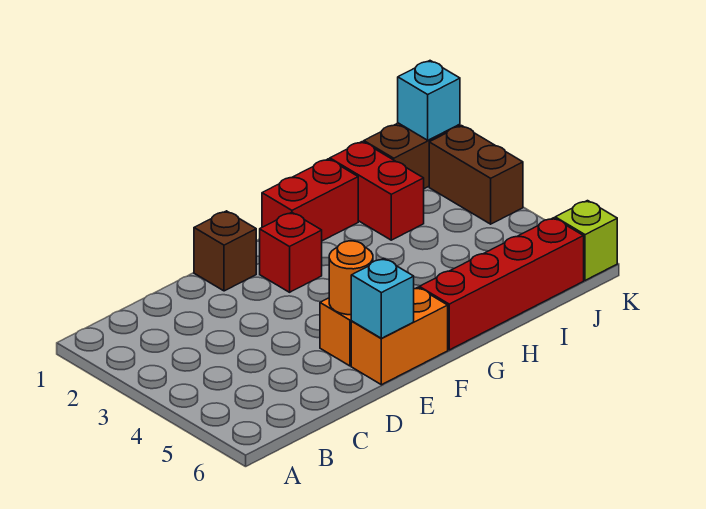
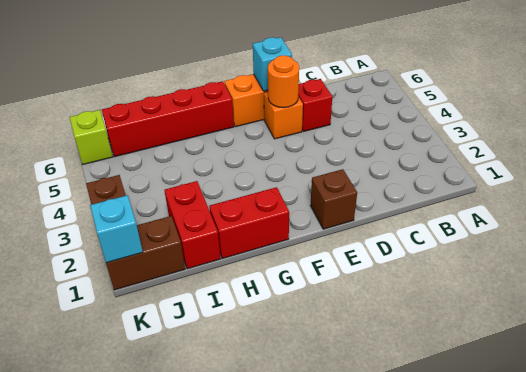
red 1x1 brick [260,212,322,292] -> red 1x1 brick moved to [298,79,332,131]

